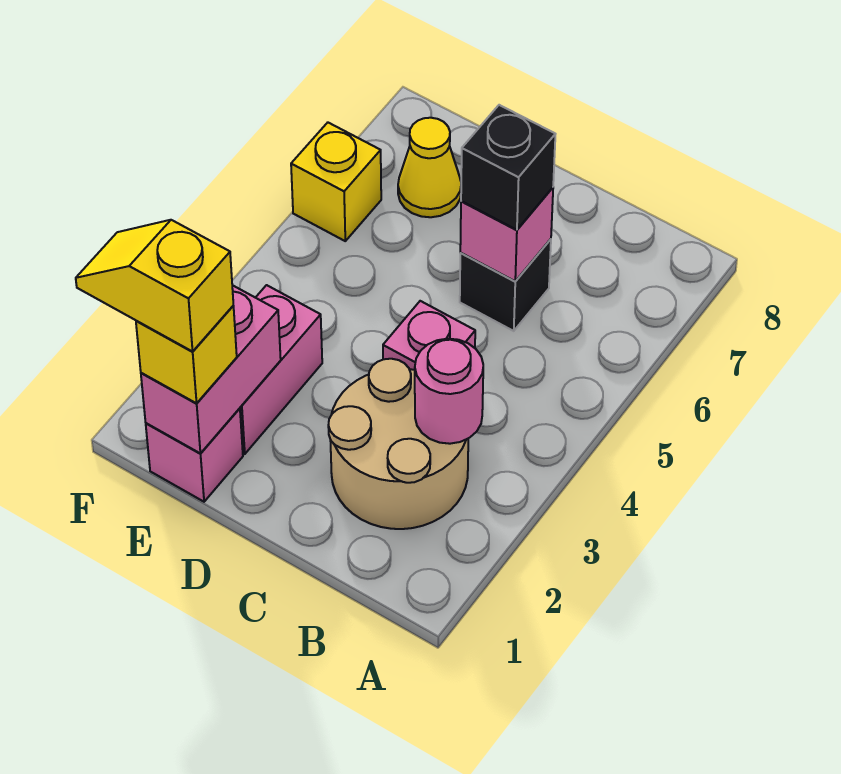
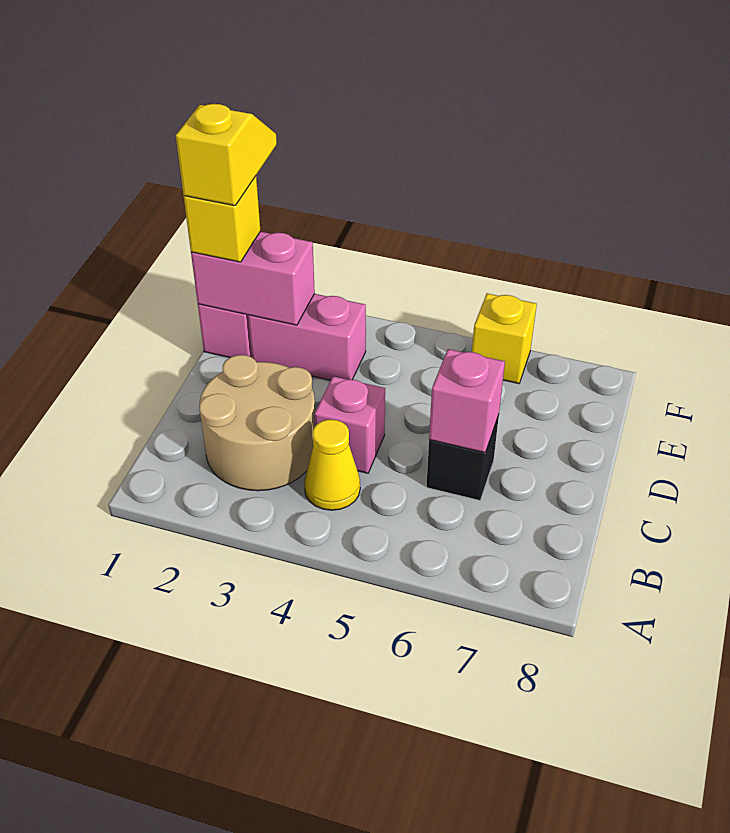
pink 1x1 round brick [415,339,483,444] -> none
black 1x1 brick [461,105,555,230] -> none
yellow 1x1 cone [398,118,461,217] -> yellow 1x1 cone moved to [304,419,360,510]

